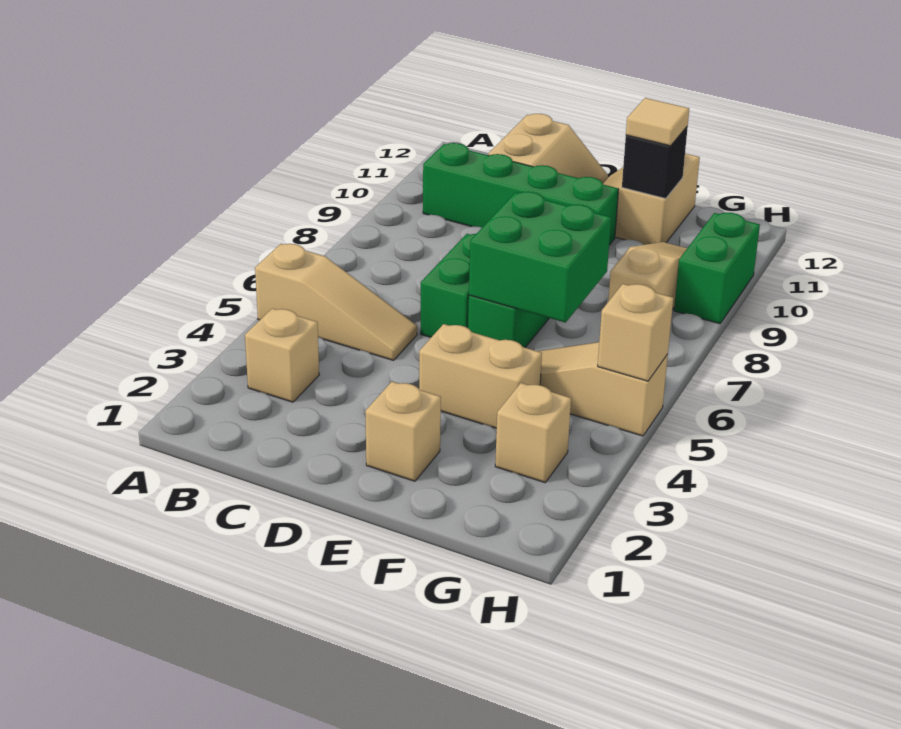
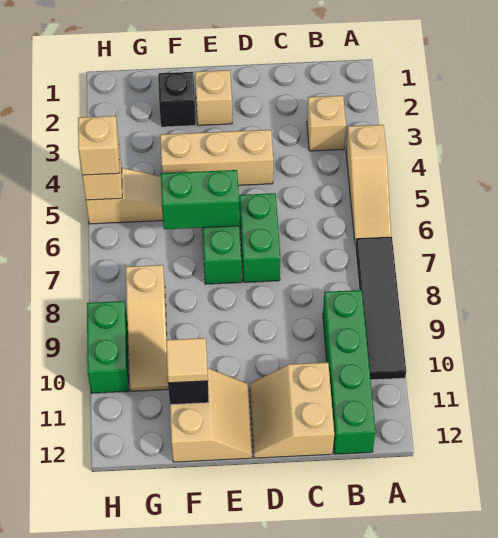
tan 1x3 slope [255,244,417,360] -> tan 1x3 slope turned to [346,125,391,241]
none -> black 1x4 tile [355,237,406,380]
green 1x4 brick [423,143,619,245] -> green 1x4 brick turned to [323,290,375,454]
tan 1x2 brick [419,324,542,428] -> tan 1x3 brick [160,130,273,185]
green 2x2 brick [469,192,611,323] -> green 1x2 brick [161,170,239,229]
none -> black 1x1 brick [158,72,196,127]
tan 1x1 brick [495,383,571,483] -> tan 1x1 brick moved to [78,116,119,175]

